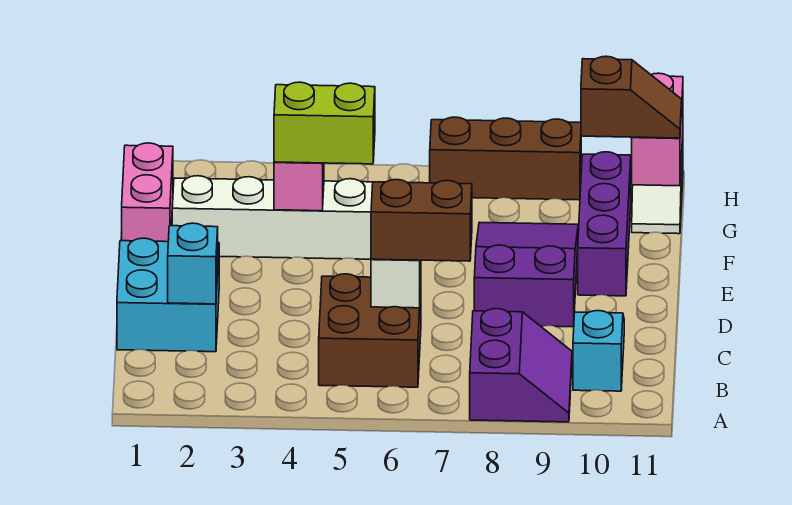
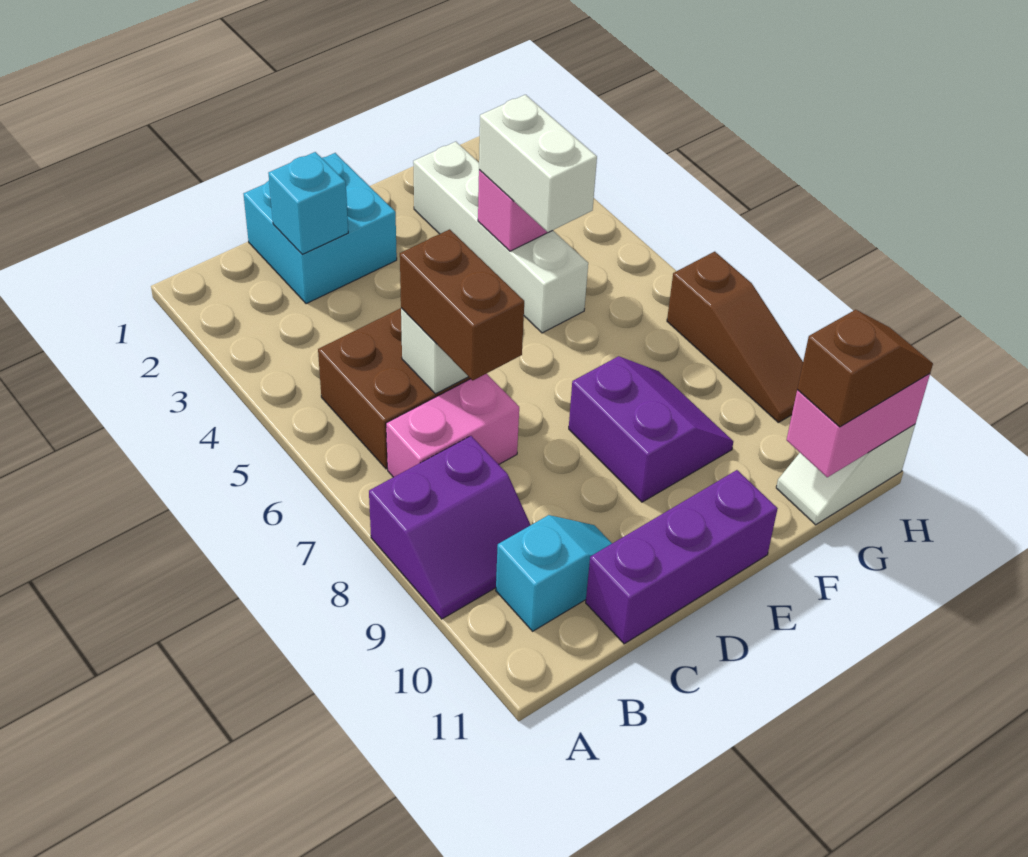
purple 2x3 slope [474,222,578,327] -> purple 2x2 slope [569,356,733,502]
purple 1x3 brick [578,152,631,296] -> purple 1x3 brick moved to [586,470,778,644]
pink 1x2 brick [122,143,173,242] -> pink 1x2 brick moved to [386,374,519,477]
lime 1x2 brick [274,82,375,164] -> white 1x2 brick [479,95,597,232]
brown 1x2 slope [581,56,682,138] -> brown 1x2 slope turned to [797,310,933,427]
brown 1x3 brick [430,117,581,200] -> brown 1x3 slope [667,252,803,422]

